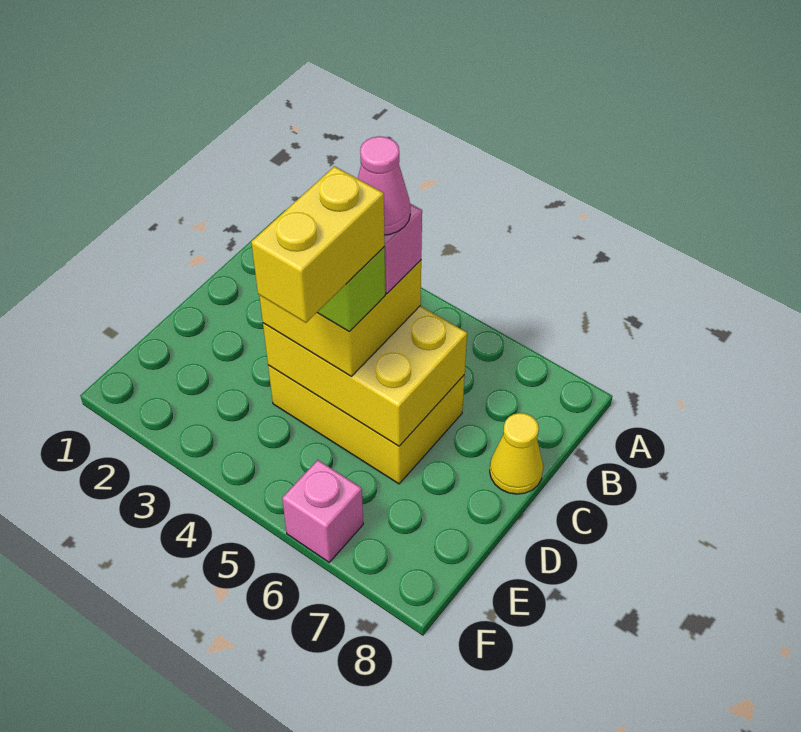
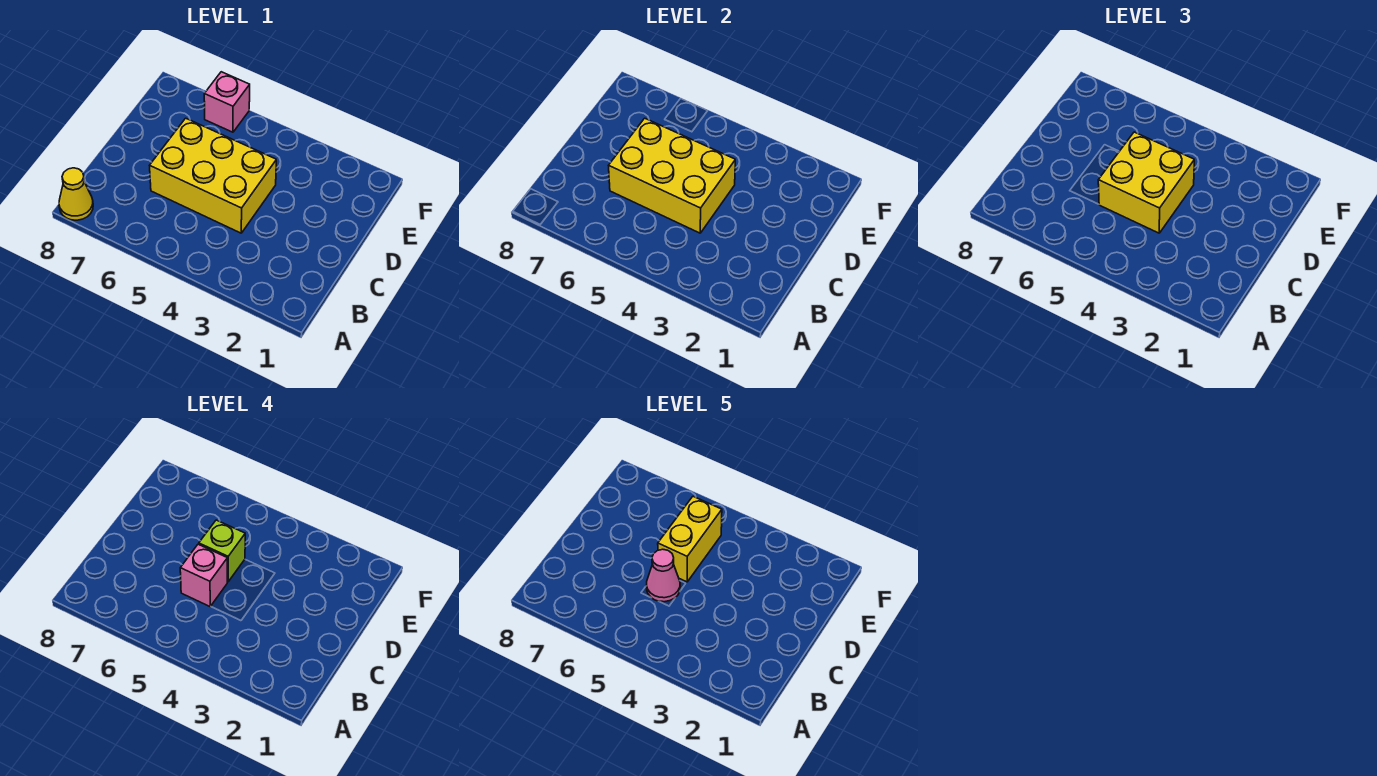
yellow 1x1 cone [490,413,543,494] -> yellow 1x1 cone moved to [59,168,93,220]

